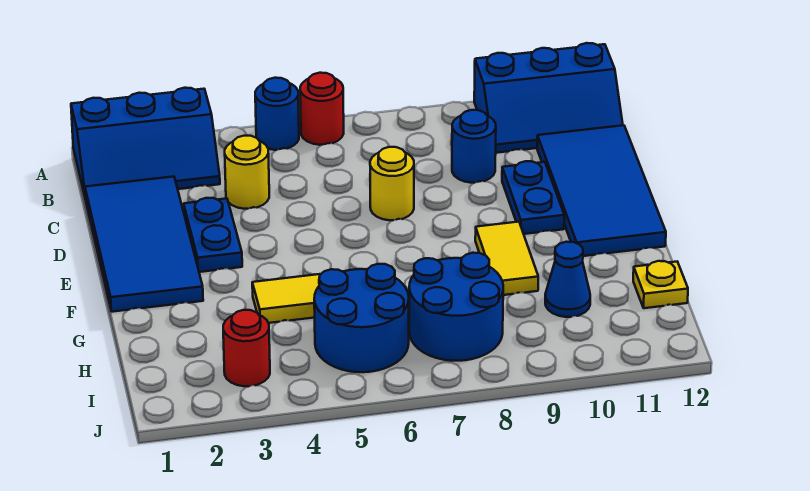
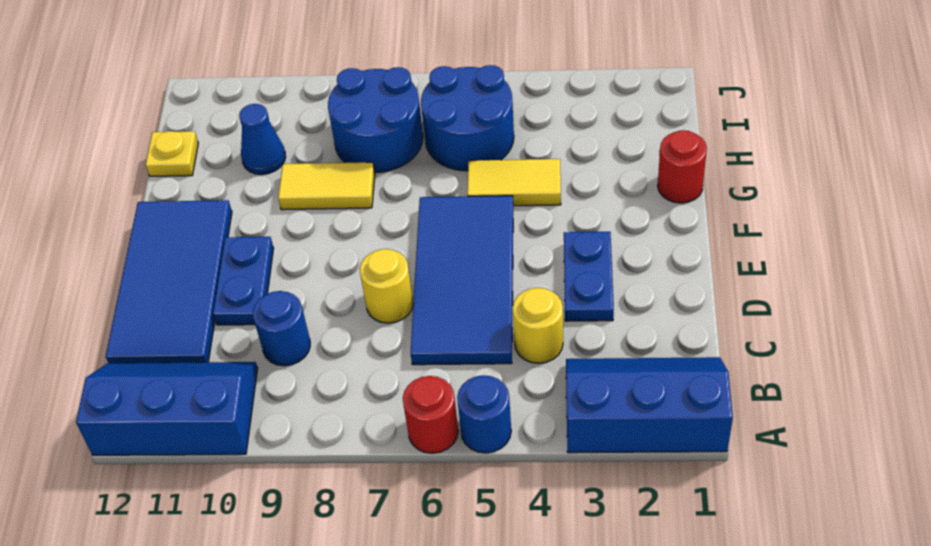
blue 2x4 tile [85,177,203,312] -> blue 2x4 tile moved to [411,196,513,365]
yellow 1x2 tile [475,222,538,295] -> yellow 1x2 tile turned to [278,162,375,210]
red 1x1 round brick [223,310,270,386] -> red 1x1 round brick moved to [658,130,707,203]

